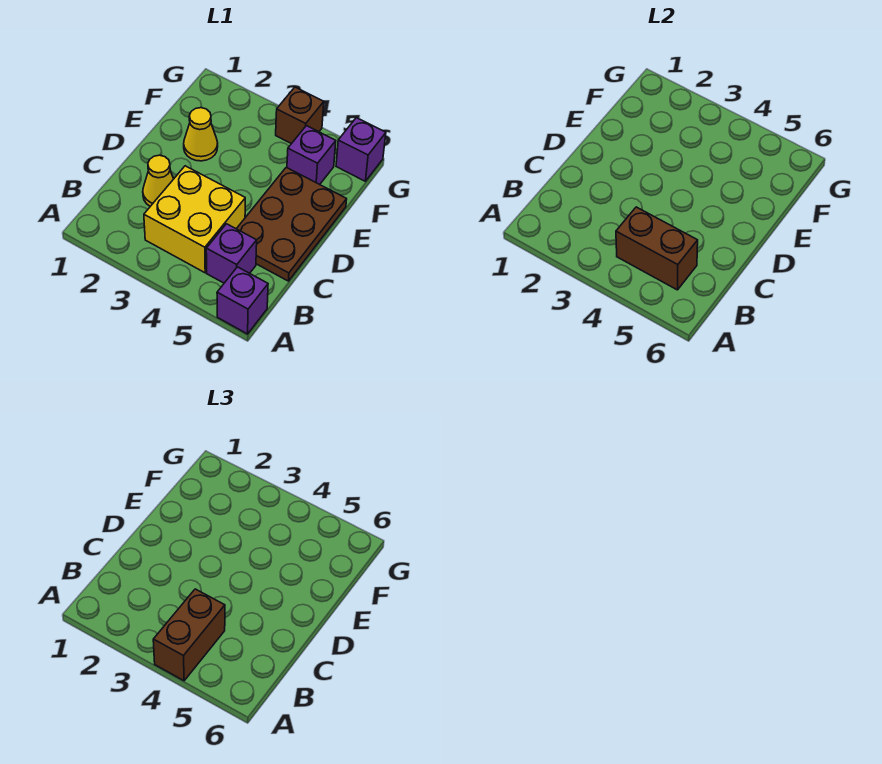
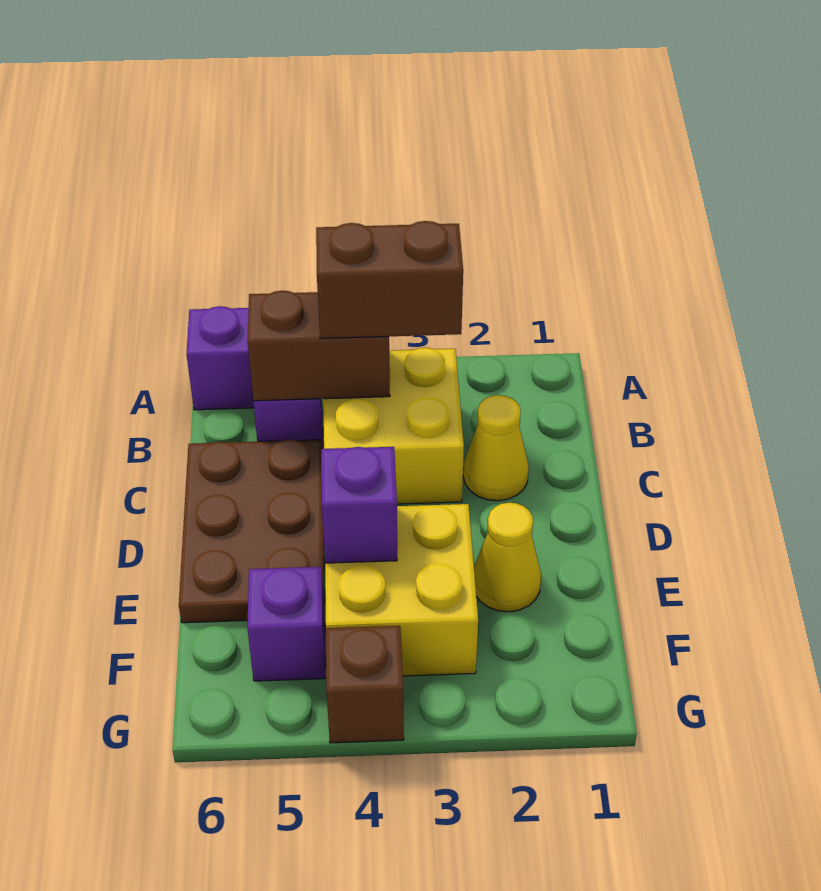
brown 1x2 brick [153,589,225,681] -> brown 1x2 brick turned to [316,221,463,338]
none -> yellow 2x2 brick [325,504,478,676]
purple 1x1 brick [336,118,386,181] -> purple 1x1 brick moved to [321,447,397,563]

